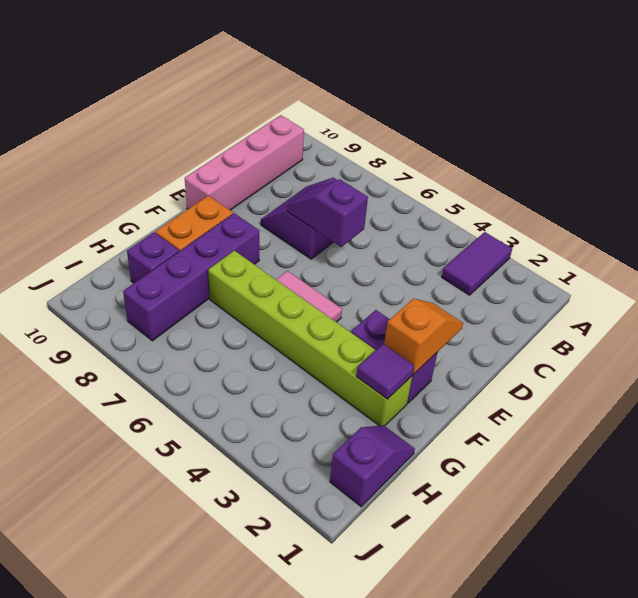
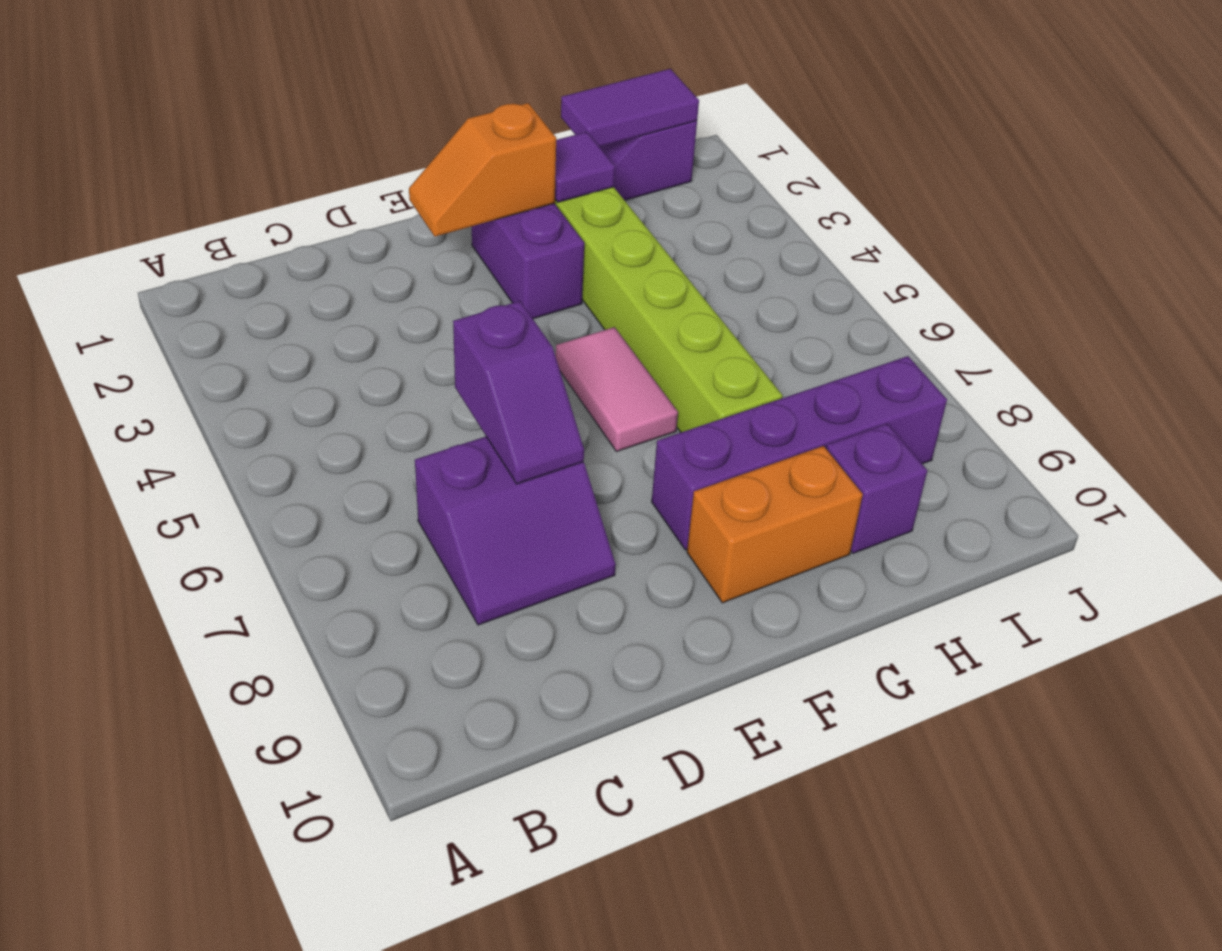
purple 1x2 tile [442,232,512,295] -> purple 1x2 tile moved to [561,69,699,147]
pink 1x4 brick [185,115,304,210] -> none

